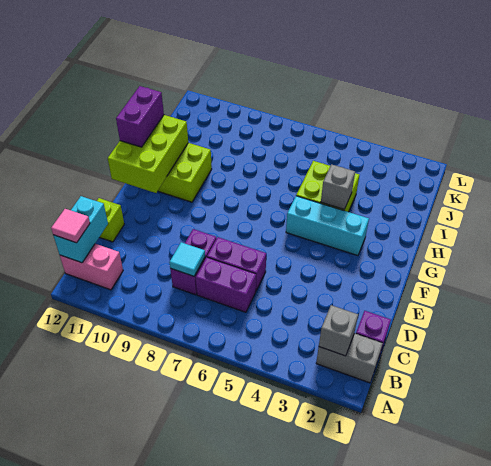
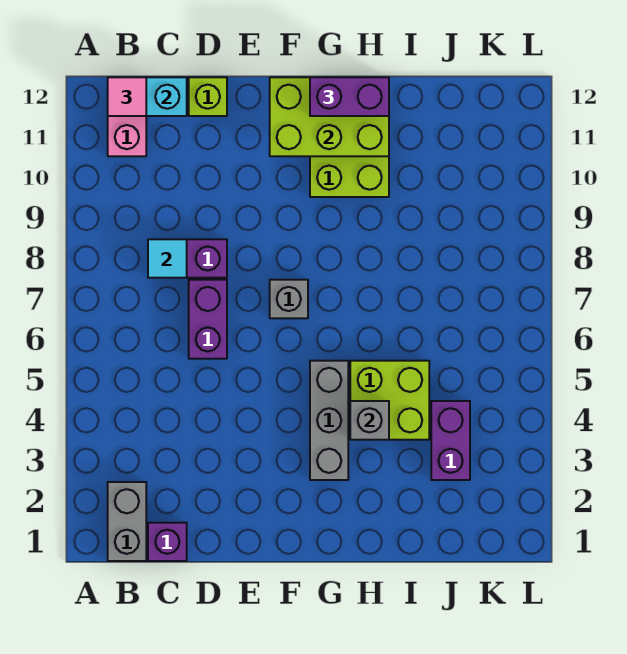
grey 1x1 brick [319,305,358,356] -> grey 1x1 brick moved to [270,280,308,318]
purple 1x2 brick [196,257,256,312] -> purple 1x2 brick moved to [431,401,470,480]
cyan 1x3 brick [286,196,369,256] -> grey 1x3 brick [310,361,348,480]

